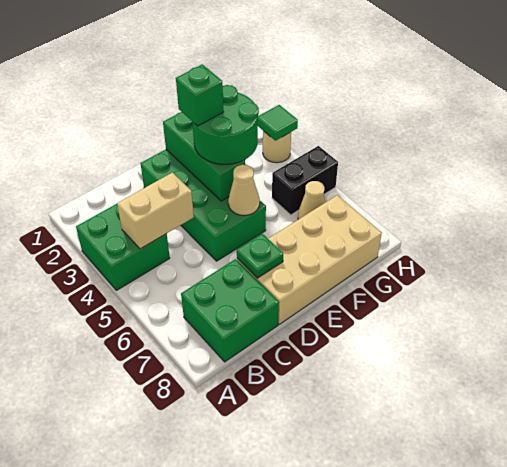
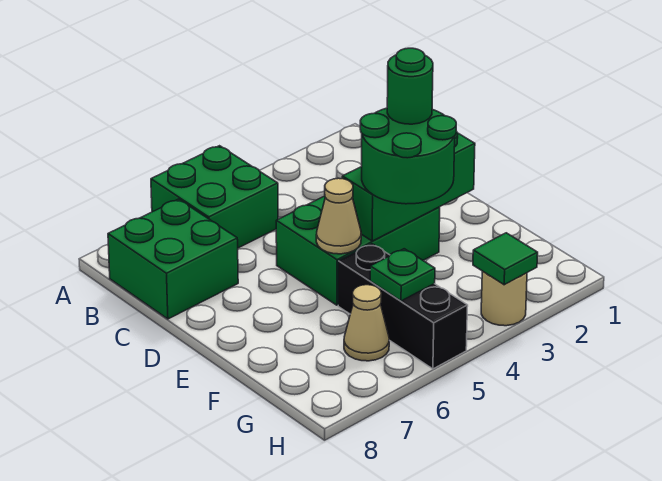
green 2x2 brick [76,204,170,290] -> green 2x2 brick moved to [151,146,278,248]
tan 1x2 brick [117,173,194,249] -> none
green 2x4 brick [140,150,266,261] -> green 2x3 brick [276,196,440,305]
tan 2x4 brick [237,195,382,324] -> none
green 1x1 plate [237,234,283,278] -> green 1x1 plate moved to [370,249,435,301]
green 1x1 brick [176,64,224,126] -> green 1x1 round brick [387,48,433,124]
black 1x2 brick [272,146,338,215] -> black 1x3 brick [338,244,468,369]

